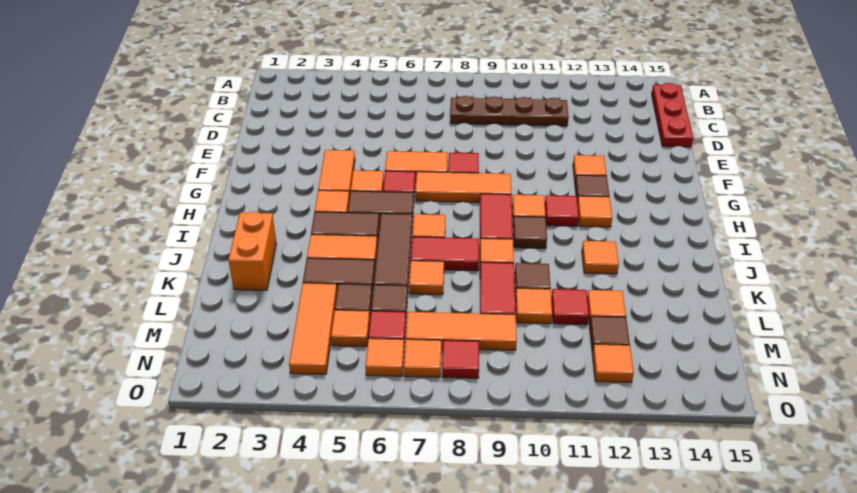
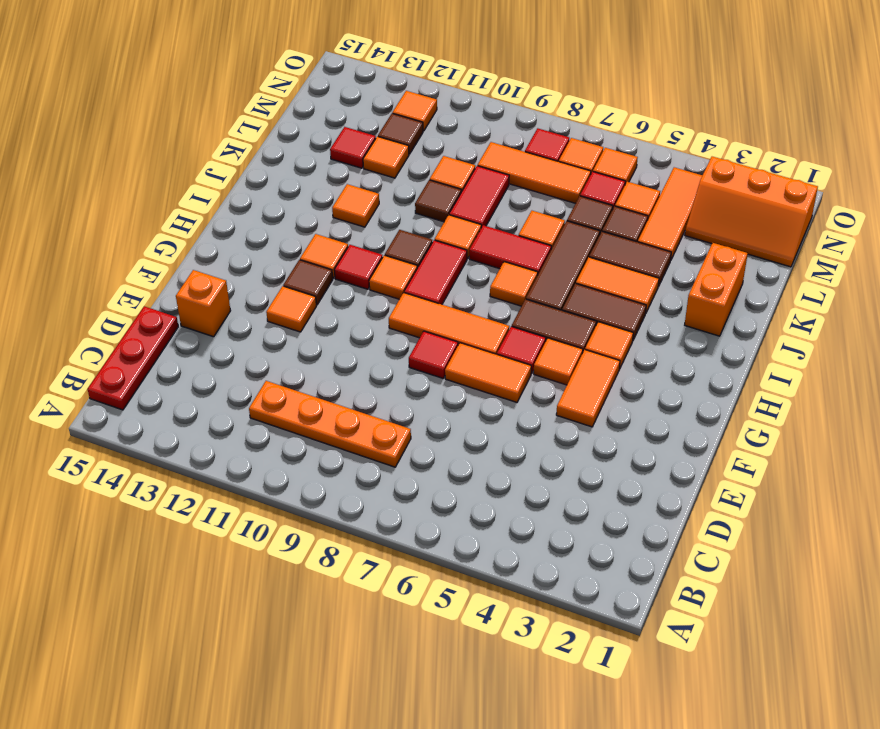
brown 1x4 plate [450,96,569,126] -> orange 1x4 plate [249,381,411,467]
none -> orange 1x1 brick [176,270,231,337]
red 1x1 tile [551,289,589,325] -> red 1x1 tile moved to [330,127,376,168]
none -> orange 2x3 slope [685,157,818,267]

